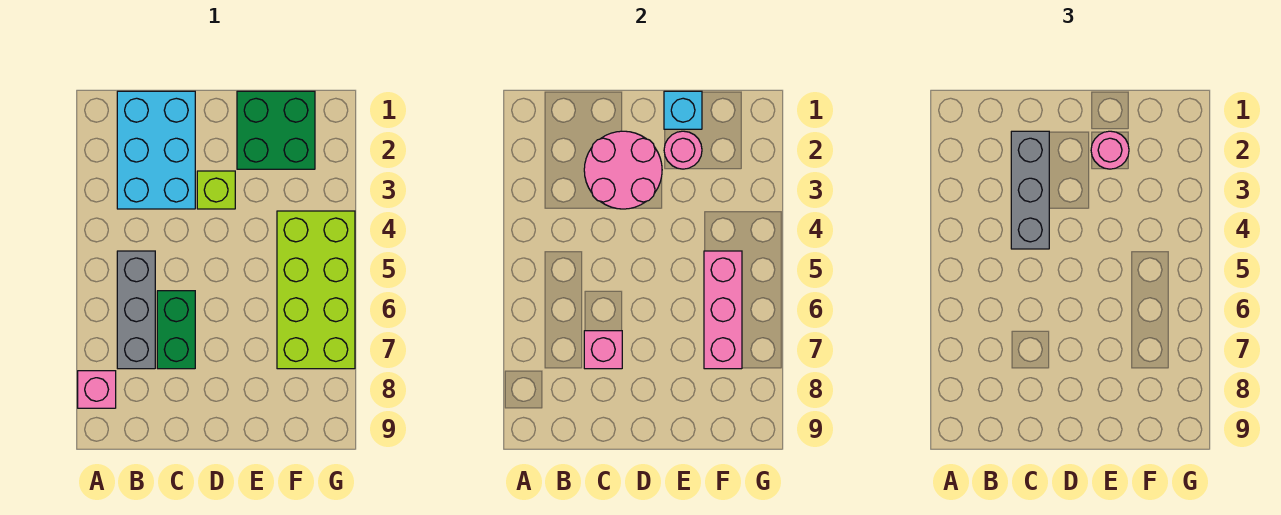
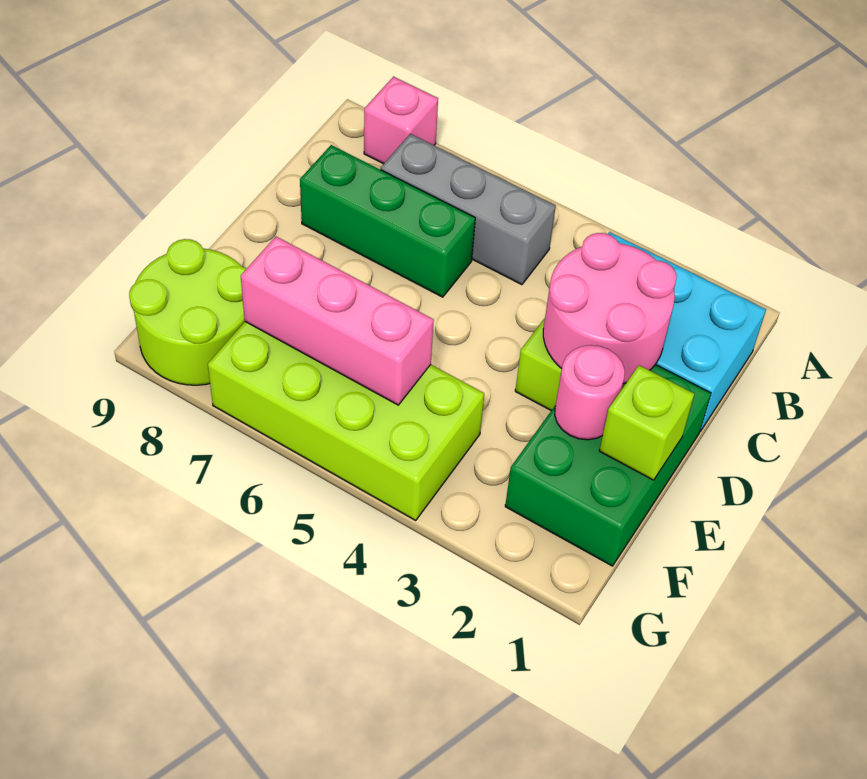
grey 1x3 brick [1011,131,1049,249] -> none
green 1x2 brick [157,291,195,369] -> green 1x3 brick [300,145,475,297]
pink 1x1 brick [584,331,622,369] -> none
green 2x2 brick [237,91,315,169] -> green 2x3 brick [505,364,711,566]
cyan 1x1 brick [664,91,702,129] -> lime 1x1 brick [599,365,694,480]
pink 1x1 round brick [1091,131,1129,169] -> none
none -> lime 2x2 round brick [129,239,246,385]

